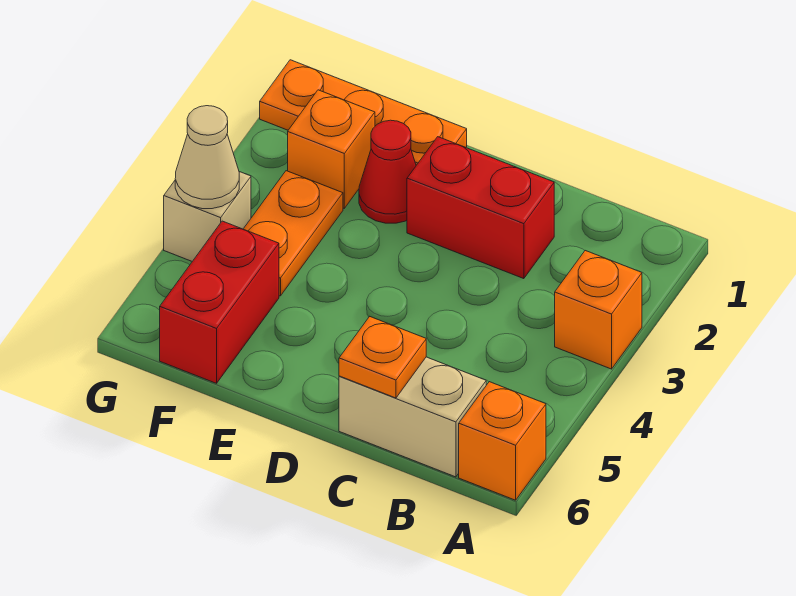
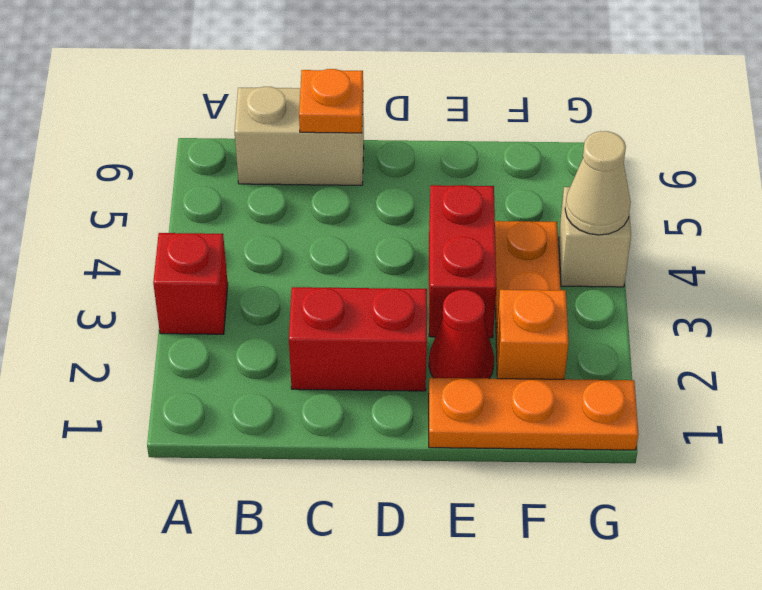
orange 1x1 brick [555,251,642,369] -> red 1x1 brick [153,233,228,334]
orange 1x1 brick [459,382,546,500] -> none
red 1x2 brick [160,221,279,383] -> red 1x2 brick moved to [429,185,496,338]

